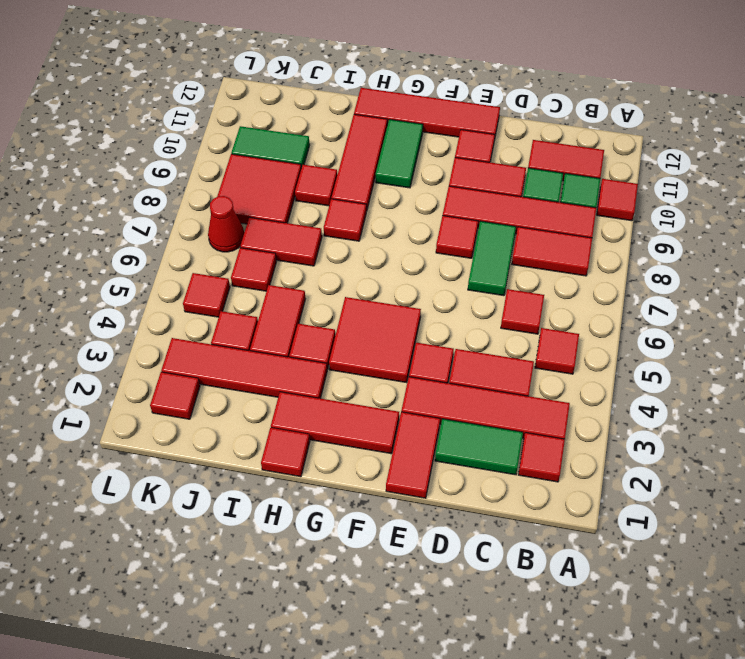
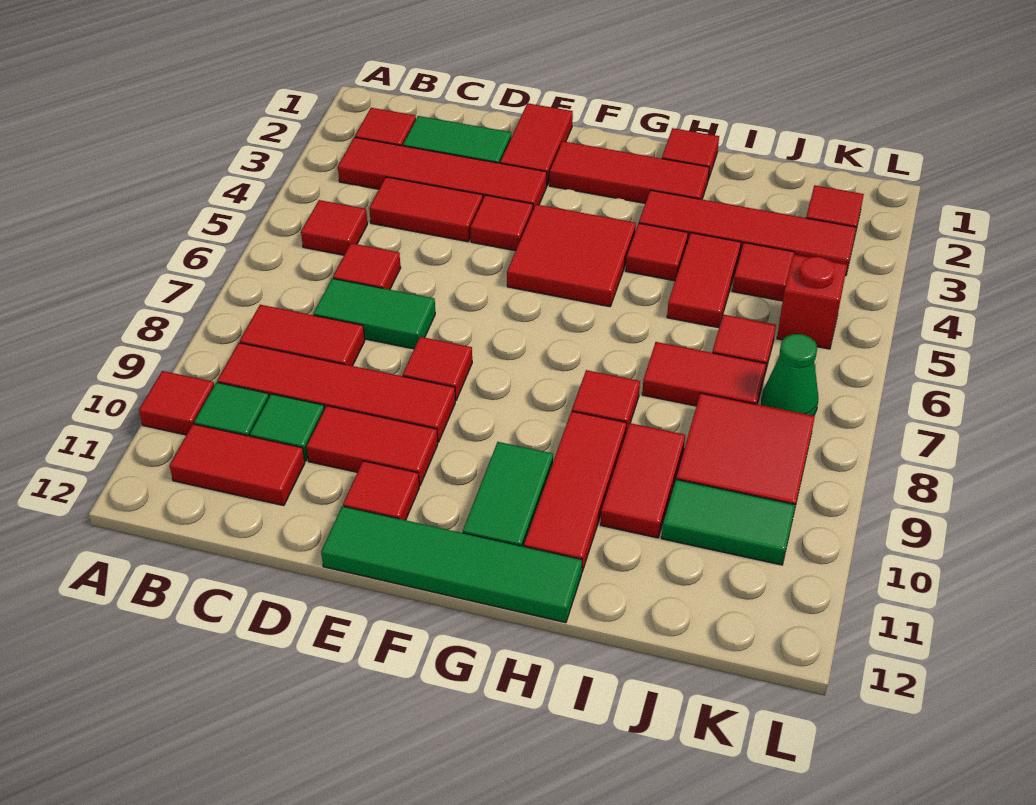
green 1x2 tile [468,221,516,296] -> green 1x2 tile turned to [314,278,435,349]
red 1x4 tile [354,88,500,137] -> green 1x4 tile [321,506,582,623]
red 1x1 tile [295,165,337,206] -> red 1x2 tile [601,423,685,538]
red 1x1 tile [183,273,230,317] -> red 1x1 brick [777,255,847,349]
red 1x1 cone [208,196,244,252] -> green 1x1 cone [762,334,818,416]

